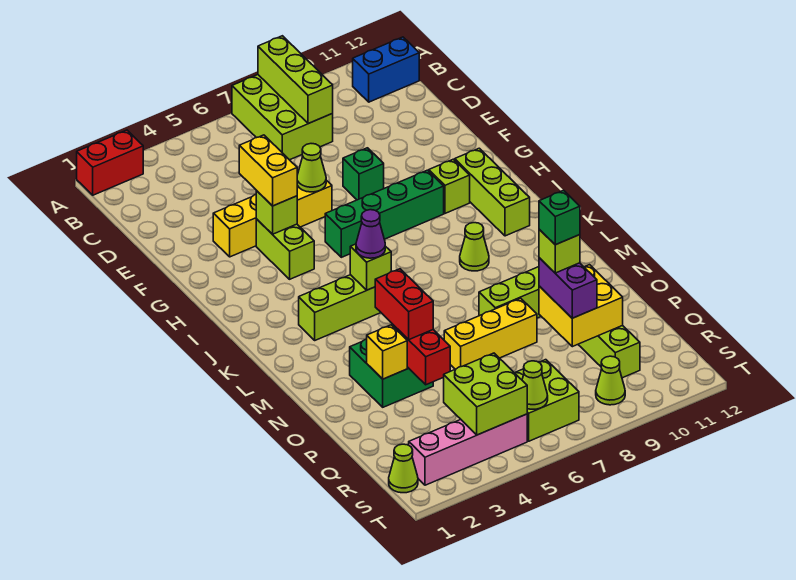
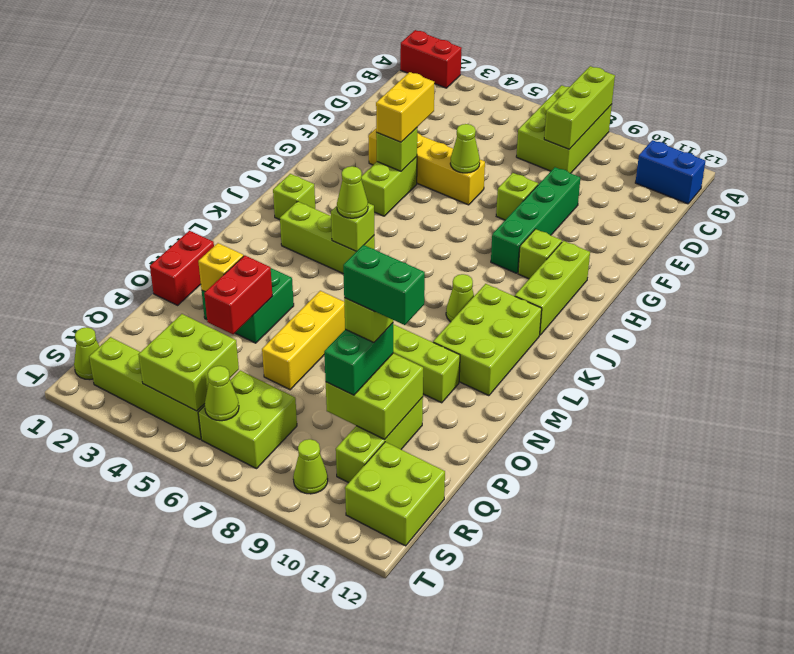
green 1x1 brick [343,148,384,200] -> lime 1x1 brick [496,173,538,220]
green 1x4 brick [325,170,444,257] -> green 1x4 brick turned to [491,167,580,273]
none -> lime 1x1 brick [273,174,315,220]
purple 1x1 cone [356,210,385,258] -> lime 1x1 cone [337,166,368,218]
none -> lime 2x3 brick [433,284,542,396]
red 1x2 brick [375,269,433,340] -> red 1x2 brick moved to [150,231,214,305]
yellow 1x3 brick [444,298,537,369] -> yellow 1x3 brick turned to [262,291,345,390]
yellow 2x2 brick [539,265,623,347] -> lime 2x2 brick [326,353,423,440]
purple 1x2 brick [539,258,597,318] -> green 1x2 brick [324,323,393,395]
green 1x1 brick [539,190,580,245] -> green 1x2 brick [343,245,425,325]
none -> lime 2x2 brick [345,442,445,546]
pink 1x4 brick [409,414,527,485] -> lime 1x4 brick [89,337,205,439]

